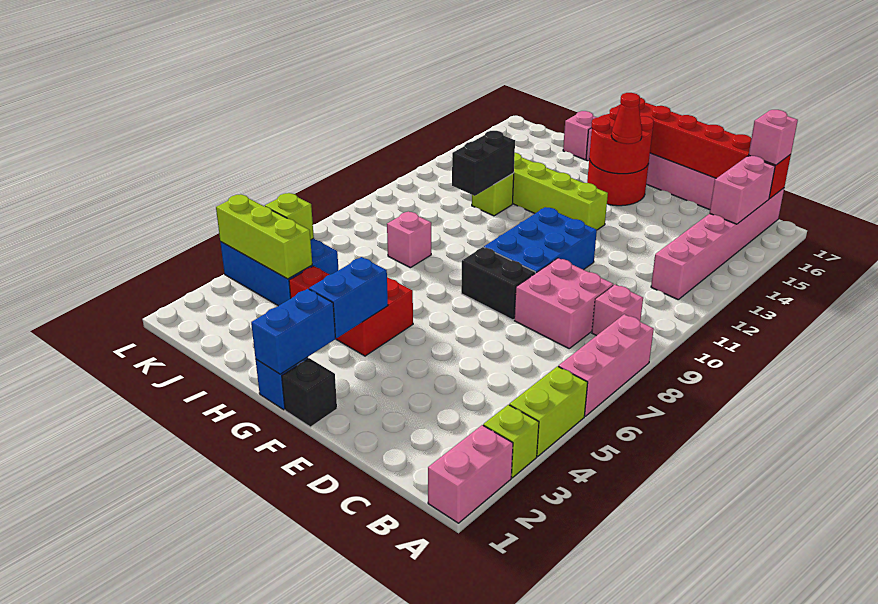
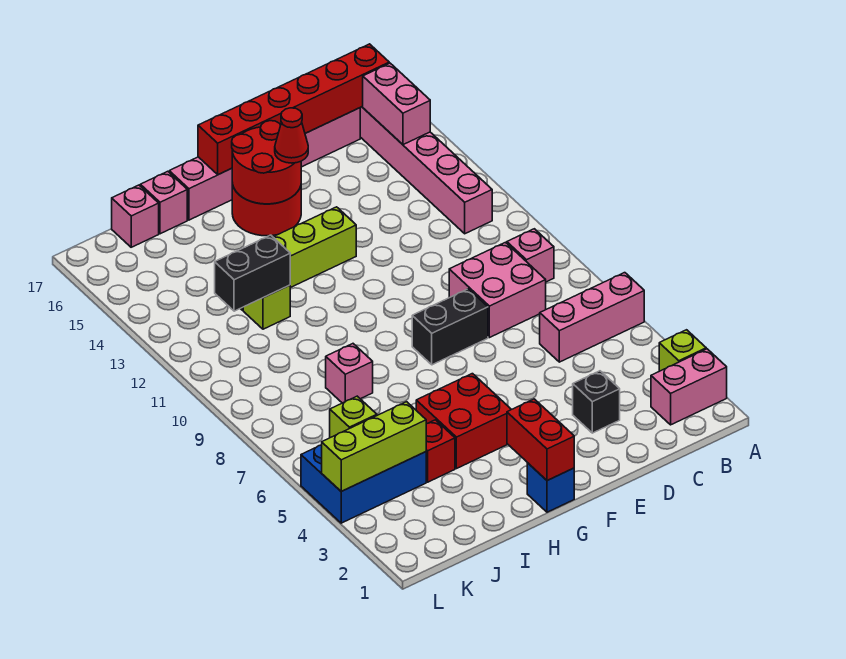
pink 1x2 brick [428,425,513,523] -> pink 1x2 brick turned to [651,349,727,425]
lime 1x2 brick [509,366,588,456] -> none
pink 1x3 brick [558,314,654,416] -> pink 1x3 brick turned to [540,273,644,362]
pink 1x1 brick [749,110,798,165] -> pink 1x1 brick moved to [112,185,159,247]
blue 2x3 brick [484,207,597,273] -> none
black 1x1 brick [282,358,337,427] -> black 1x1 brick moved to [573,371,620,433]
blue 1x2 brick [251,289,335,374] -> red 1x2 brick [507,399,574,481]
blue 1x2 brick [309,257,388,338] -> none
black 1x2 brick [452,131,515,196] -> black 1x2 brick turned to [215,235,290,311]

